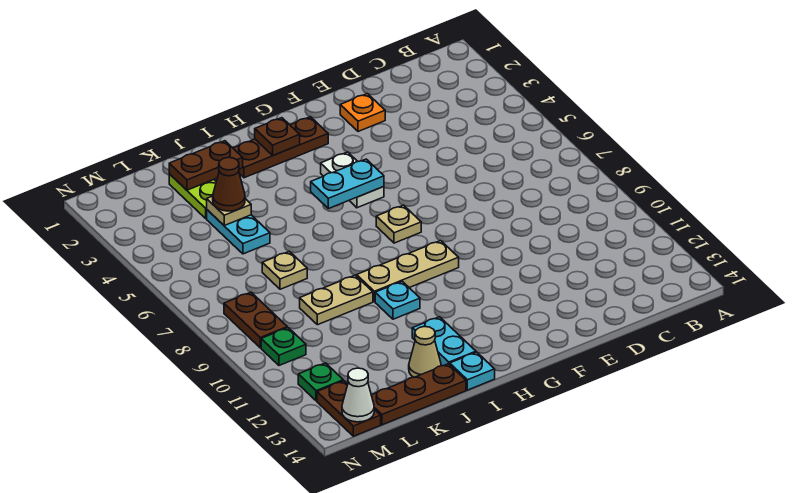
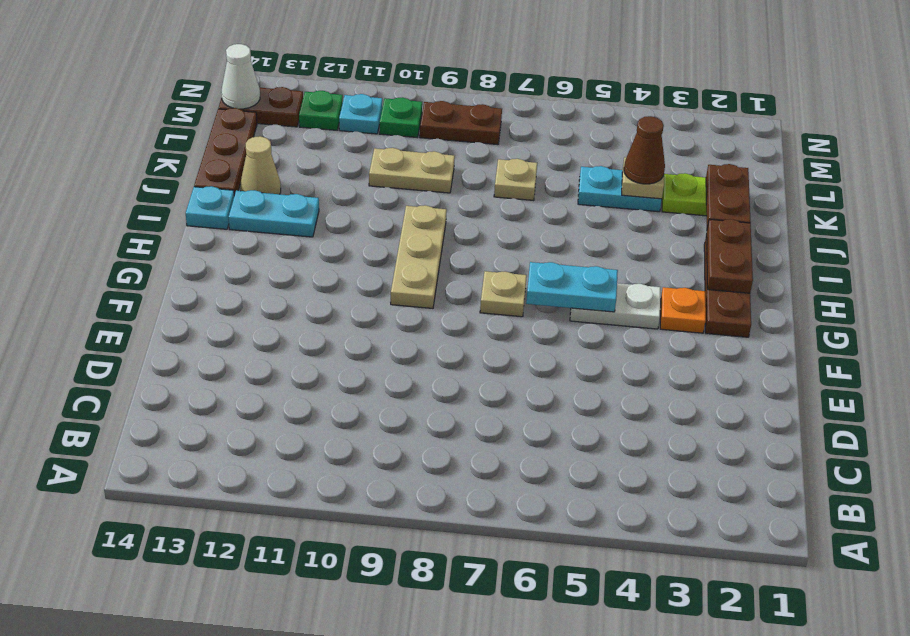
orange 1x1 plate [340,94,385,132] -> orange 1x1 plate moved to [660,287,706,333]
cyan 1x2 plate [311,159,384,209] -> cyan 1x2 plate turned to [526,262,618,312]
brown 1x1 plate [255,118,300,155] -> brown 1x2 plate [707,219,753,293]
cyan 1x1 plate [375,281,420,319] -> cyan 1x1 plate moved to [339,94,382,134]
tan 1x2 plate [300,275,373,325] -> tan 1x2 plate turned to [369,148,455,193]

